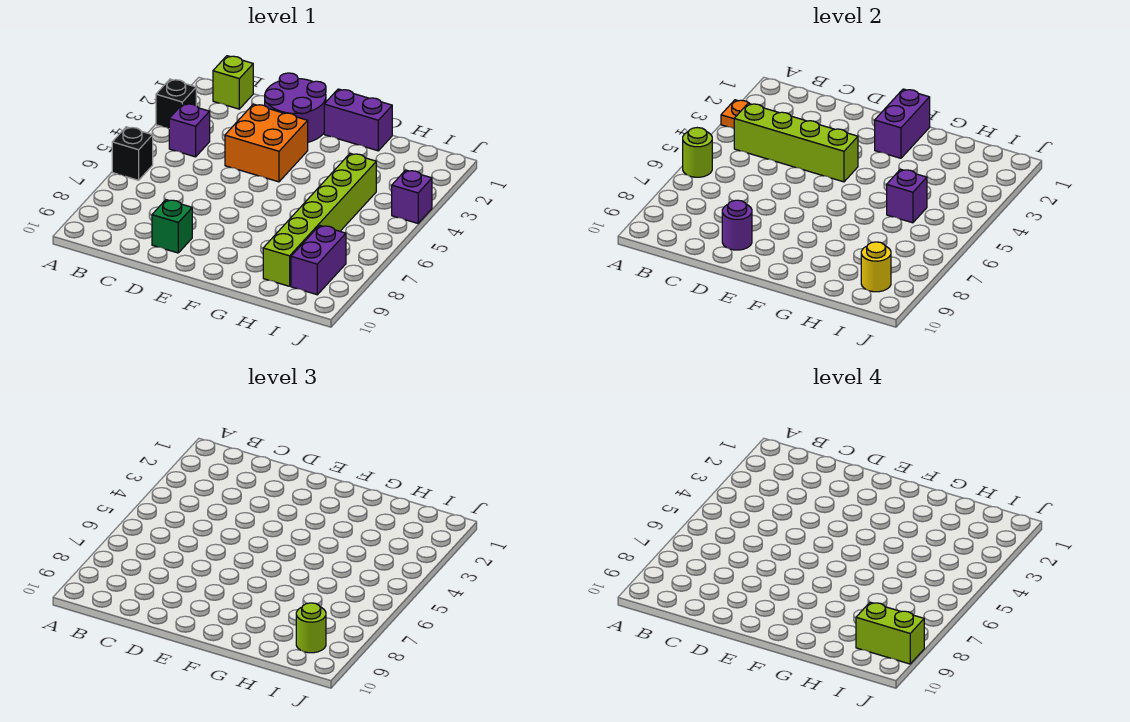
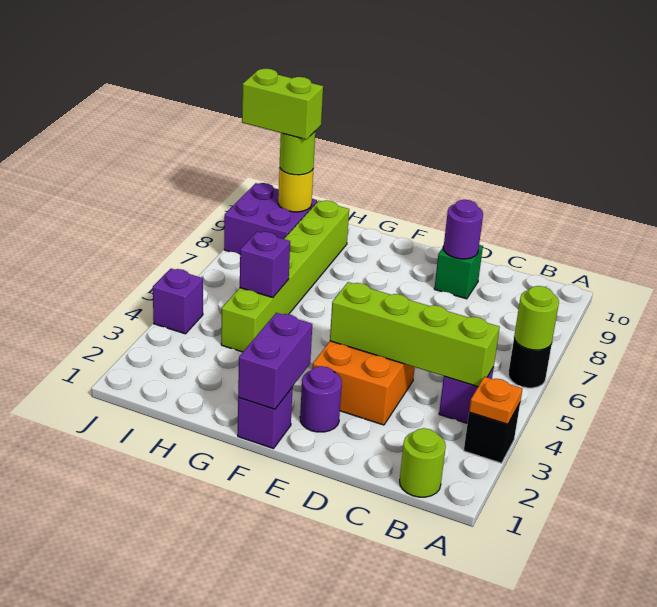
black 1x1 brick [112,127,153,180] -> black 1x1 round brick [508,338,552,388]
lime 1x1 brick [213,56,253,109] -> lime 1x1 round brick [400,428,446,497]
purple 2x2 round brick [265,73,326,142] -> purple 1x1 round brick [300,366,342,432]
purple 1x2 brick [324,89,392,151] -> purple 1x1 brick [238,387,293,449]
purple 1x2 brick [291,225,346,295] -> purple 2x2 brick [224,183,317,254]

